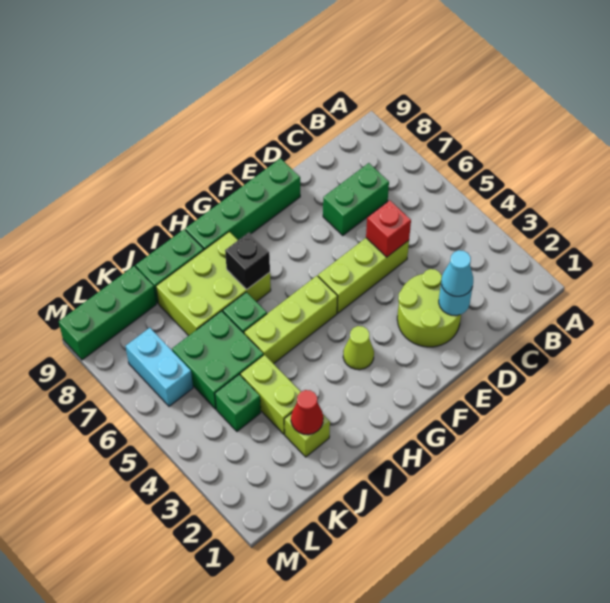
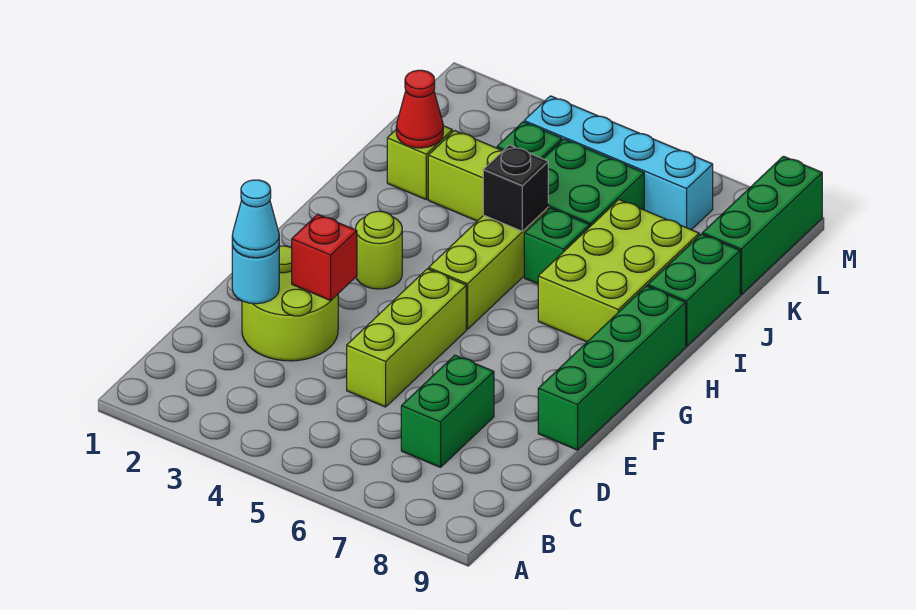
red 1x1 brick [366,201,411,257] -> red 1x1 brick moved to [292,214,357,300]
lime 1x1 cone [343,326,374,370] -> lime 1x1 round brick [355,211,402,289]
black 1x1 brick [225,233,270,290] -> black 1x1 brick moved to [483,145,548,231]
cyan 1x2 brick [125,328,193,406] -> cyan 1x4 brick [524,96,713,230]

